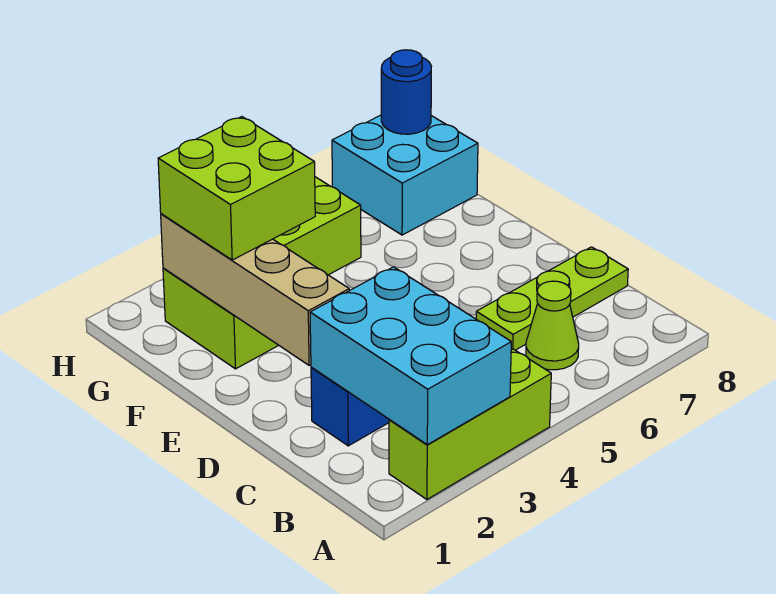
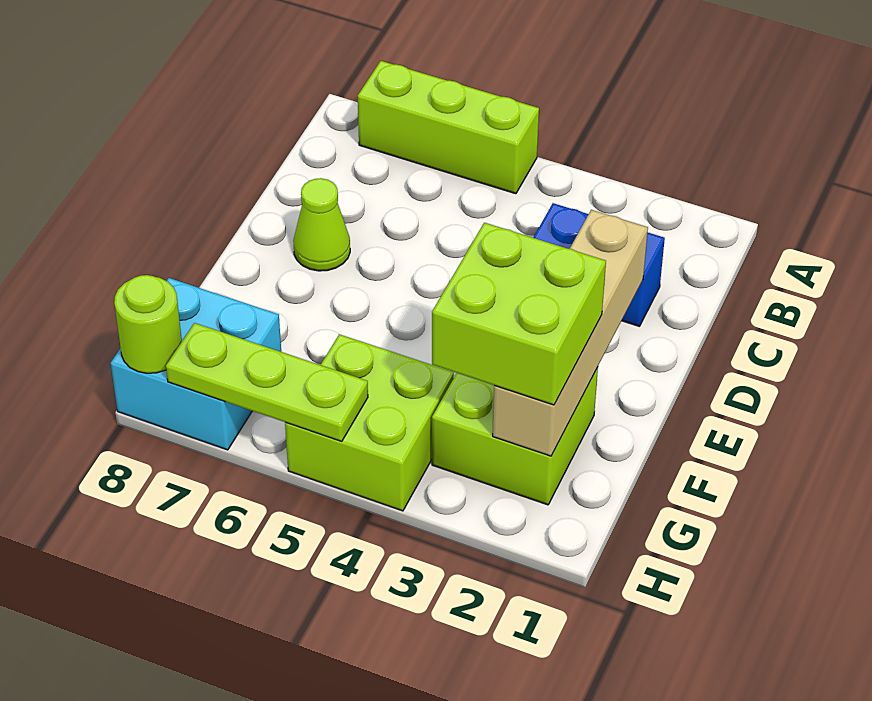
lime 1x3 brick [389,349,551,499] -> lime 1x3 brick moved to [358,61,539,194]
cyan 2x3 brick [310,267,511,445] -> none
lime 1x1 cone [526,281,579,370] -> lime 1x1 cone moved to [293,178,350,271]
lime 1x3 plate [476,247,628,350] -> lime 1x3 plate moved to [166,323,368,441]
blue 1x1 round brick [381,50,431,134] -> lime 1x1 round brick [114,275,182,373]

